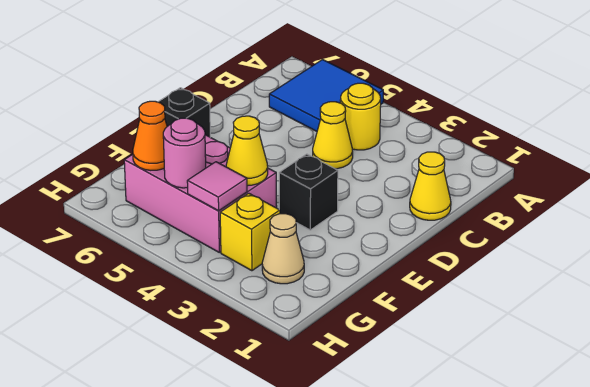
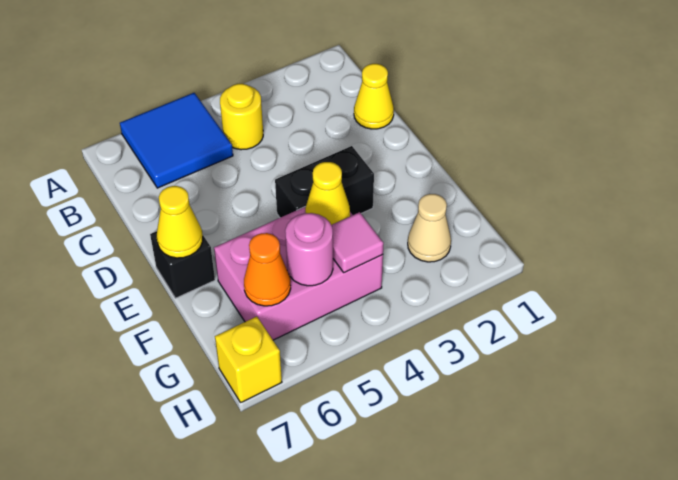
yellow 1x1 cone [313,102,353,169] -> yellow 1x1 cone moved to [157,186,203,258]
black 1x1 brick [279,154,338,230] -> black 1x2 brick [275,146,374,218]
yellow 1x1 brick [220,193,280,271] -> yellow 1x1 brick moved to [215,317,282,402]

